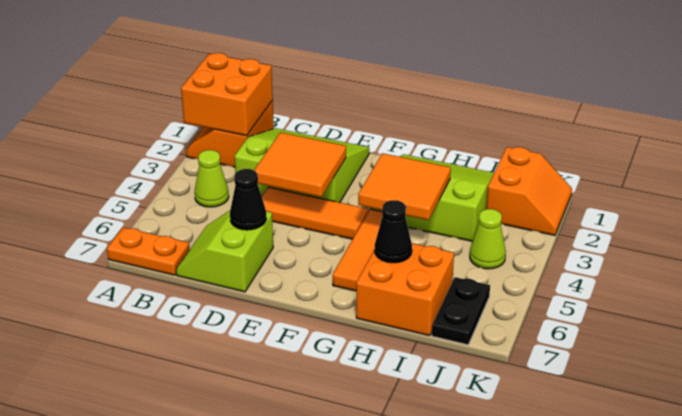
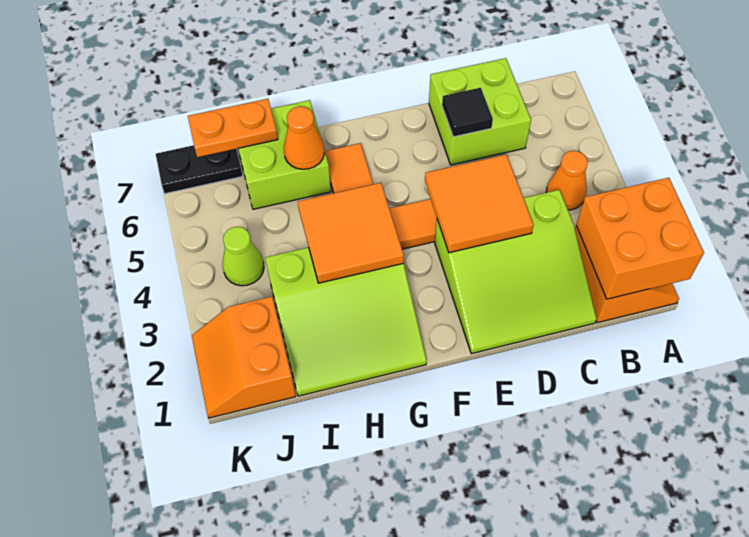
orange 1x2 plate [107,227,190,275] -> orange 1x2 plate moved to [188,99,278,157]
lime 1x1 cone [195,150,229,207] -> orange 1x1 cone [546,151,588,210]
lime 2x2 slope [176,211,273,292] -> lime 2x2 brick [429,58,531,165]
black 1x1 cone [230,169,266,230] -> black 1x1 tile [442,88,493,137]
orange 2x2 brick [356,243,454,336] -> lime 2x2 brick [238,100,331,209]
black 1x1 cone [375,200,412,263] -> orange 1x1 cone [284,106,324,169]
black 1x2 plate [432,277,490,345] -> black 1x2 plate turned to [156,145,243,194]

